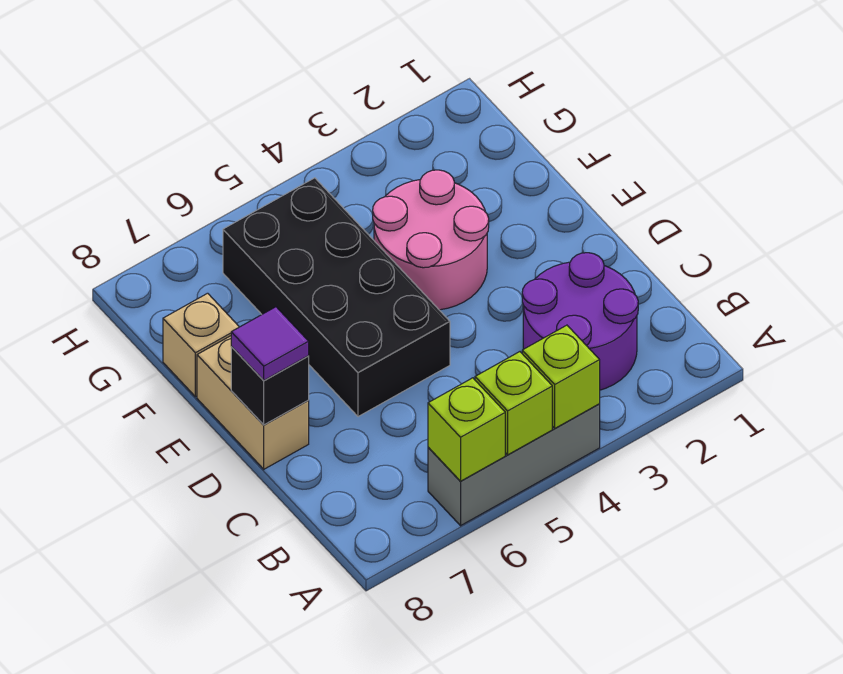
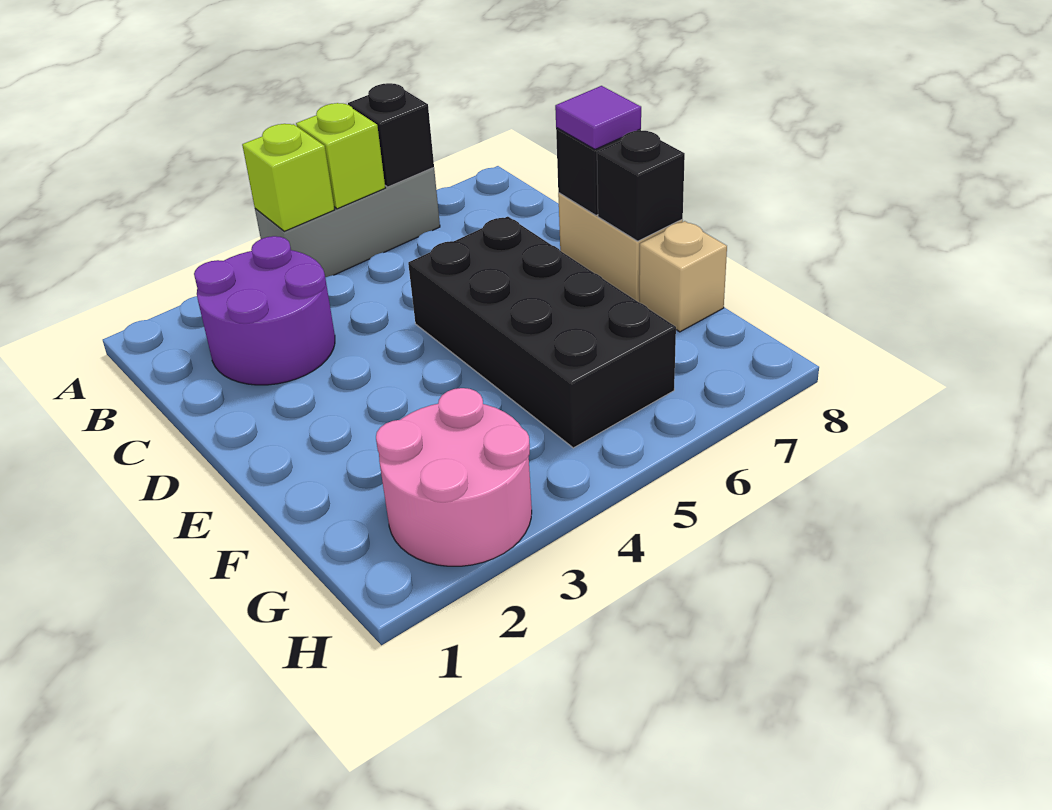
lime 1x1 brick [428,378,505,481] -> black 1x1 brick [348,83,434,187]
pink 2x2 round brick [373,170,489,310] -> pink 2x2 round brick moved to [376,388,532,566]
none -> black 1x1 brick [597,130,685,241]

